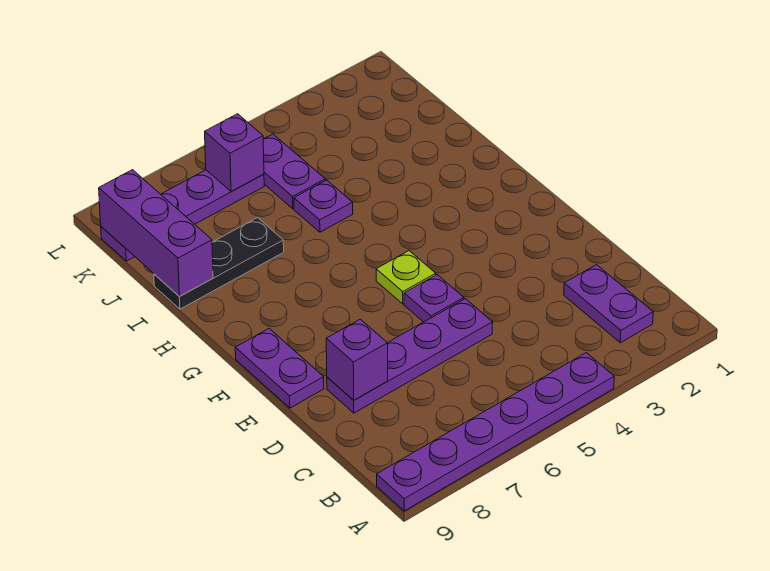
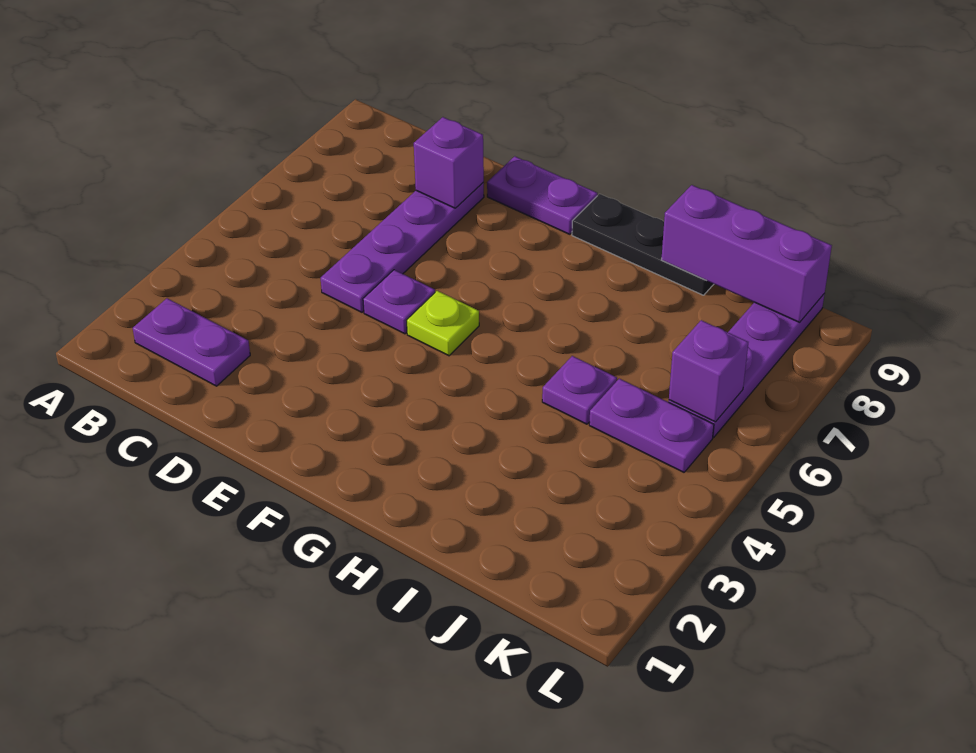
purple 1x6 plate [377,353,614,511] -> none
black 1x3 plate [154,218,284,309] -> black 1x3 plate turned to [572,194,714,295]

